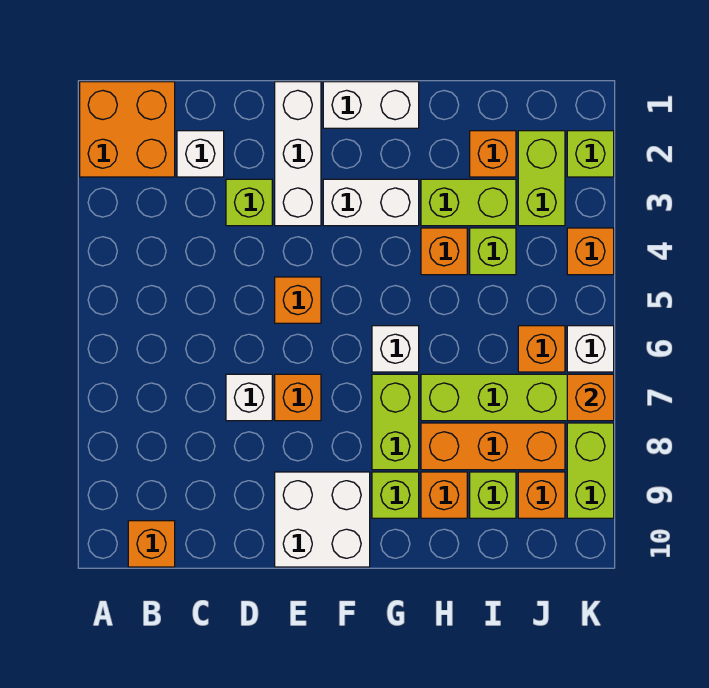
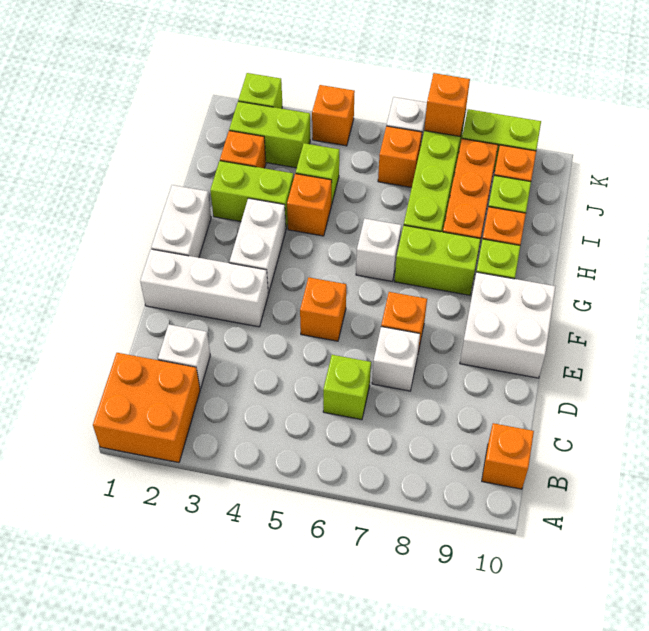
lime 1x1 brick [226,179,272,226] -> lime 1x1 brick moved to [323,355,371,420]
lime 1x2 brick [421,179,516,226] -> lime 1x2 brick turned to [210,161,294,228]

